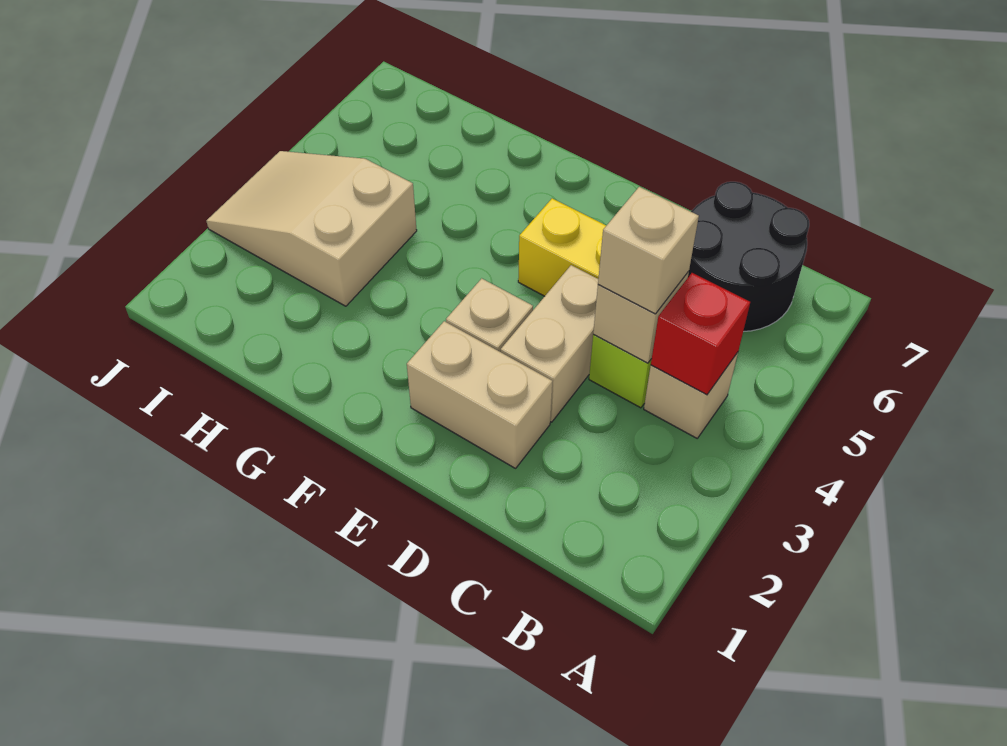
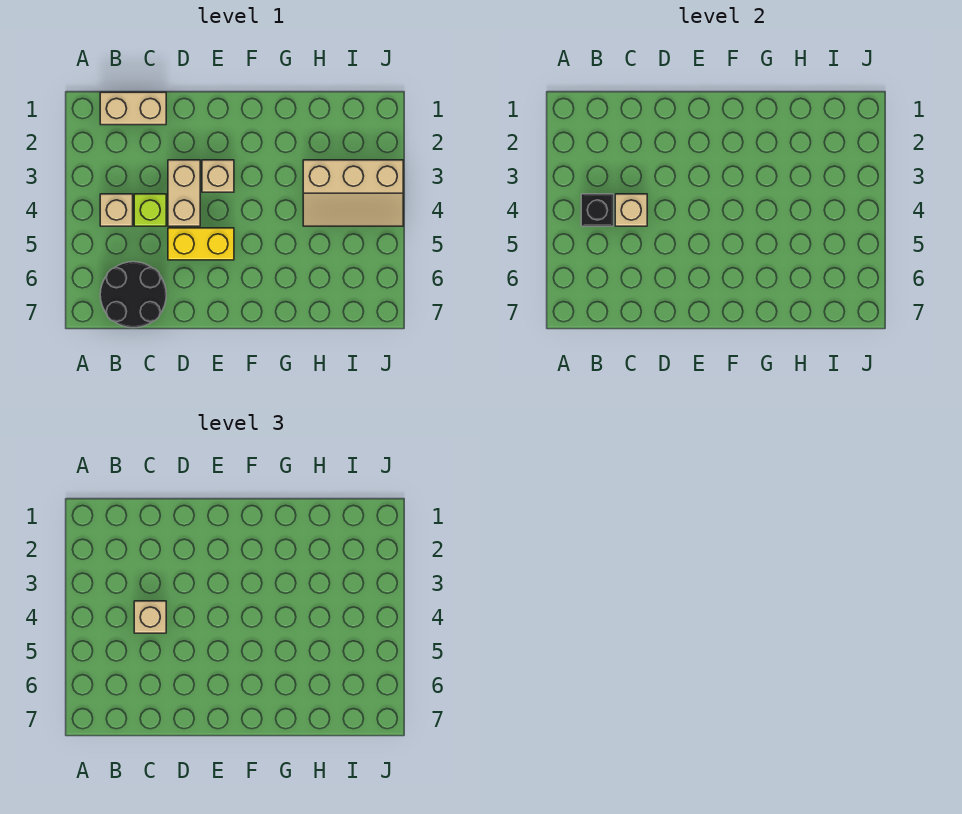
red 1x1 brick [651,273,750,395] -> black 1x1 brick [581,194,614,226]
tan 1x2 brick [407,321,552,468] -> tan 1x2 brick moved to [100,92,166,125]
tan 2x3 slope [206,151,417,306] -> tan 2x3 slope turned to [303,160,403,226]

